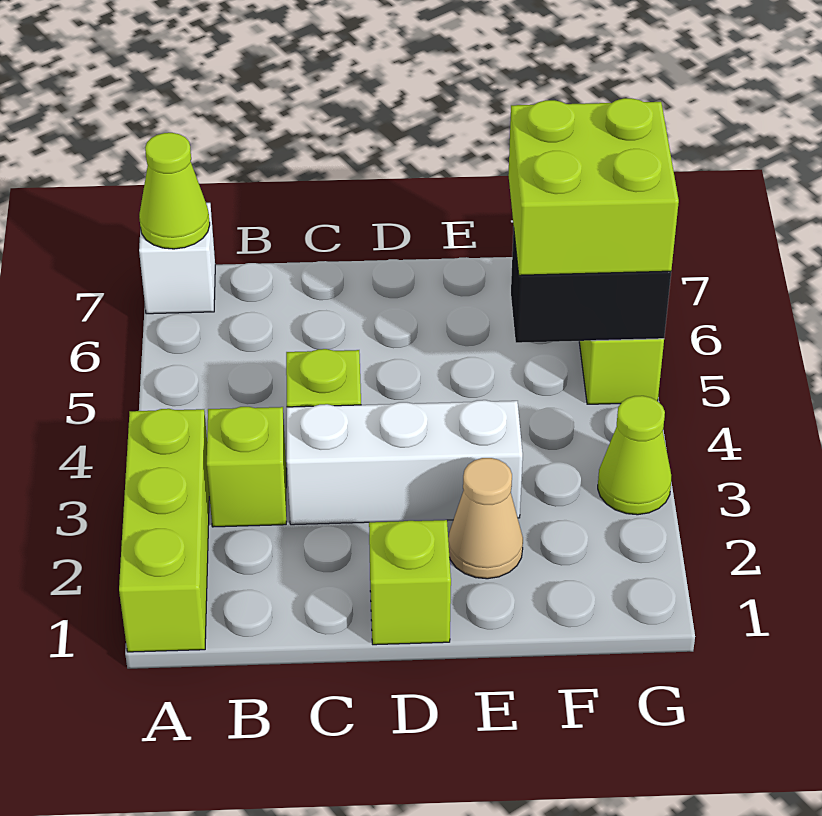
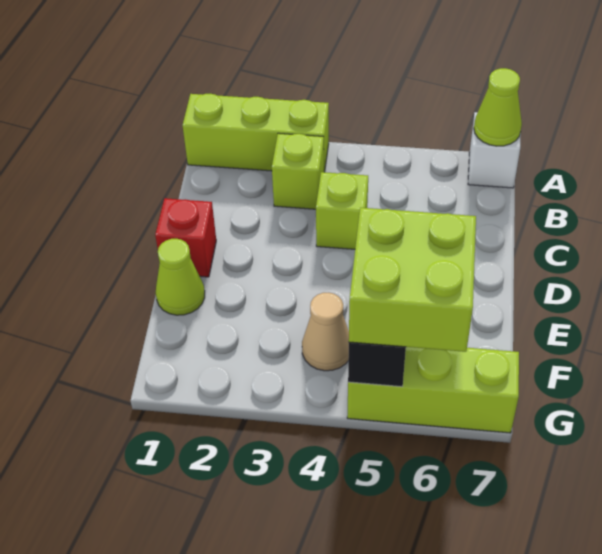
white 1x3 brick [287,400,523,525] -> none
lime 1x1 brick [369,520,451,645] -> red 1x1 brick [155,198,216,277]
tan 1x1 cone [448,458,523,579] -> tan 1x1 cone moved to [302,293,349,371]
lime 1x1 cone [598,396,672,515] -> lime 1x1 cone moved to [156,239,205,315]

